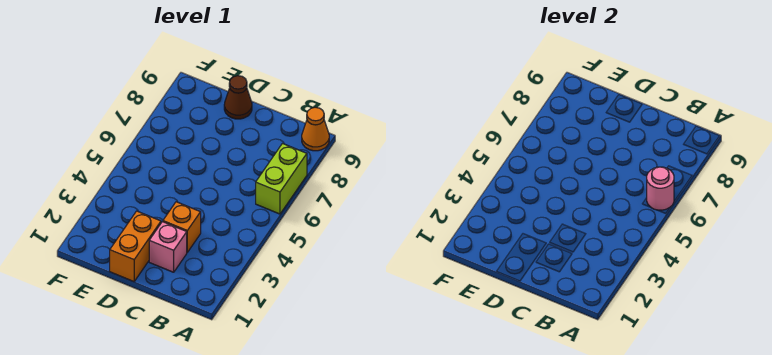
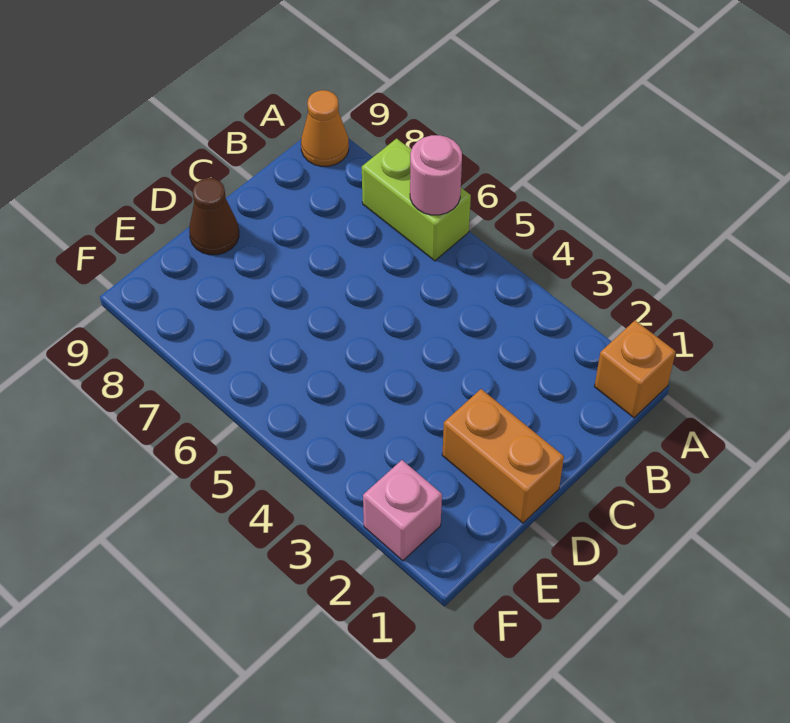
pink 1x1 brick [149,222,187,272] -> pink 1x1 brick moved to [363,460,442,561]
orange 1x1 brick [163,202,201,252] -> orange 1x1 brick moved to [594,321,676,418]

